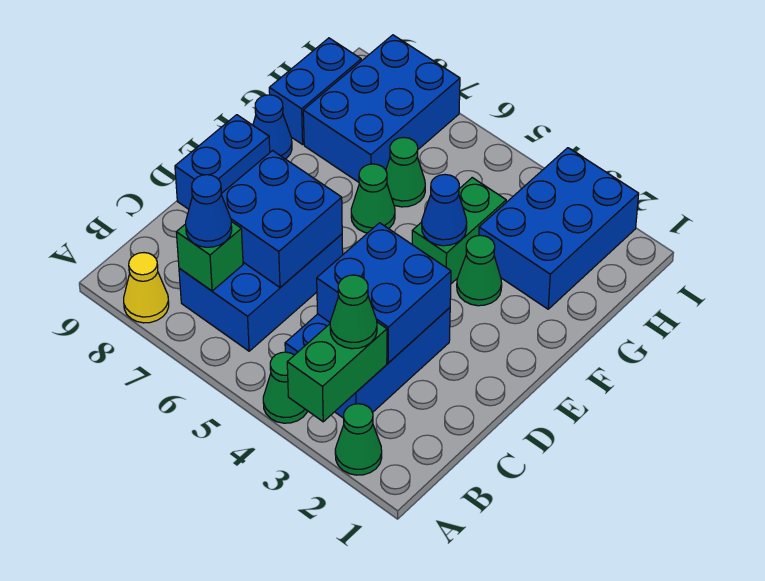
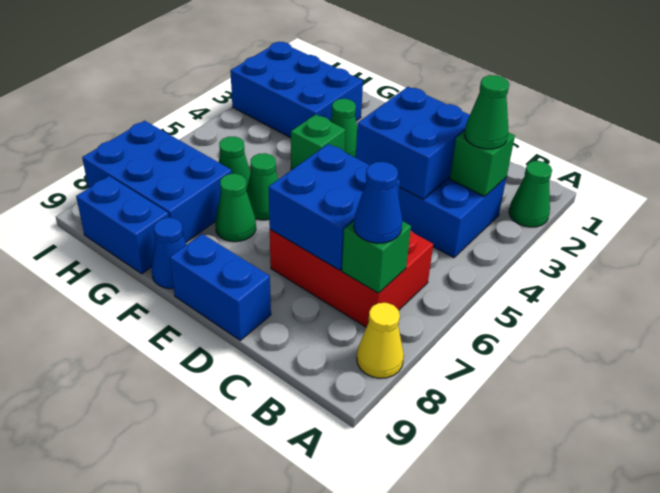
green 1x2 brick [287,322,387,422] -> green 1x1 brick [450,131,515,197]
green 1x1 cone [263,352,308,423] -> green 1x1 cone moved to [215,174,256,242]
blue 2x3 brick [179,234,343,351] -> red 2x3 brick [270,229,433,327]
green 1x2 brick [412,178,506,284] -> green 1x1 brick [291,114,346,170]
blue 1x1 cone [422,174,467,246] -> none

